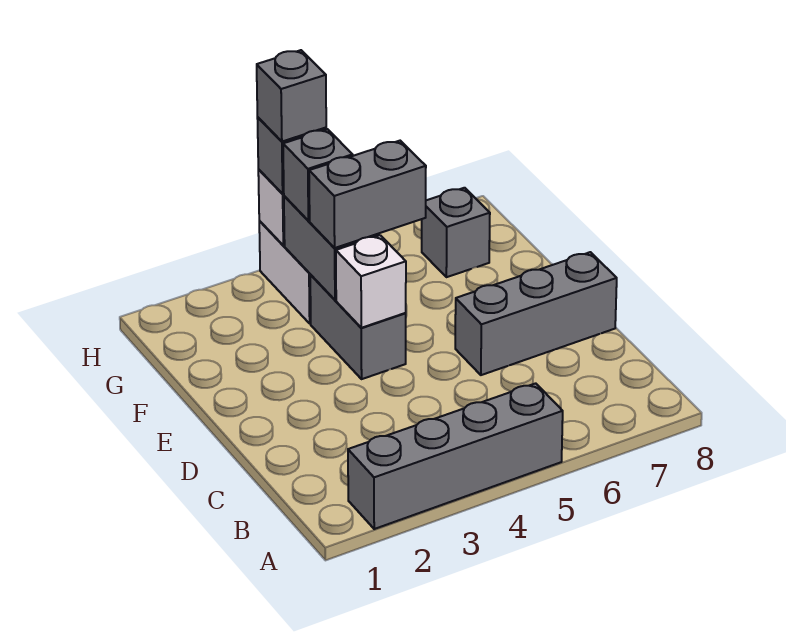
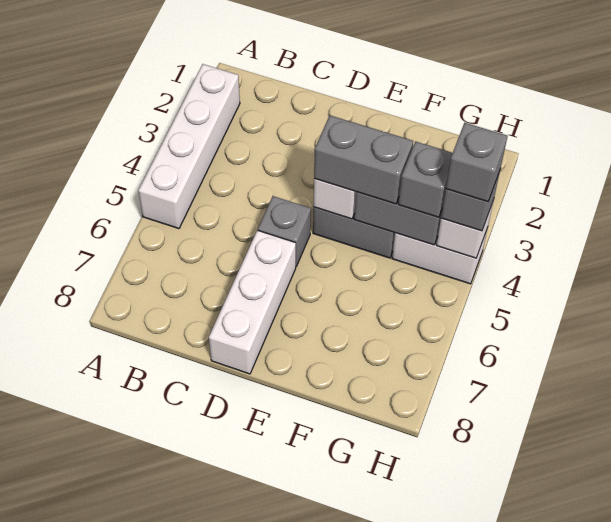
grey 1x4 brick [348,383,563,529] -> white 1x4 brick [138,64,240,229]
grey 1x3 brick [455,252,617,375] -> white 1x3 brick [209,230,296,374]
grey 1x2 brick [309,141,426,248] -> grey 1x2 brick turned to [314,115,413,204]
grey 1x1 brick [422,188,490,277] -> grey 1x1 brick moved to [258,196,311,266]

